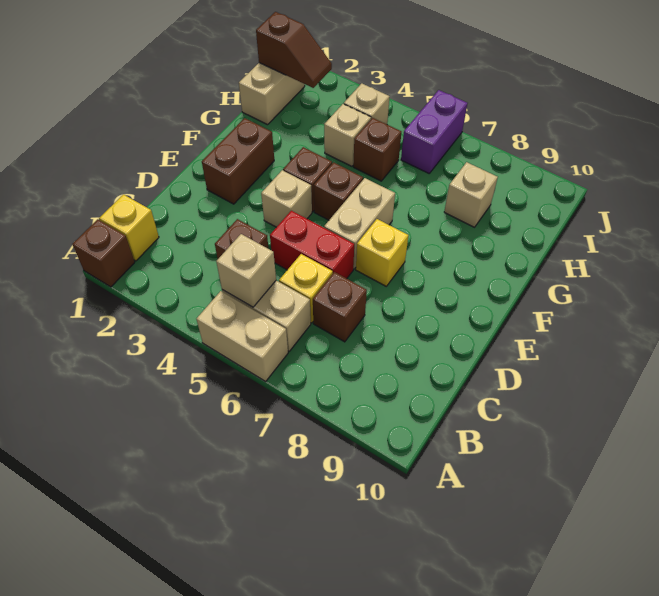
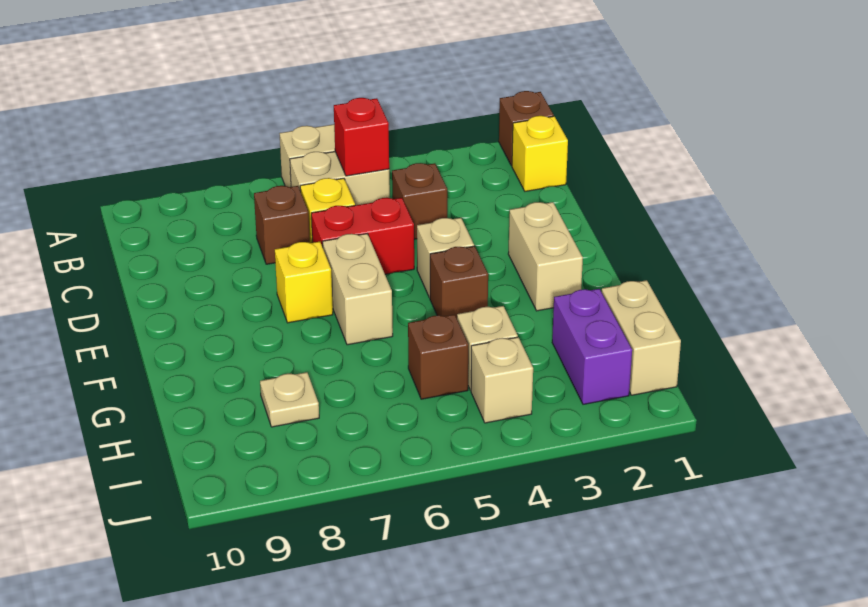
tan 1x1 brick [216,234,276,307] -> red 1x1 brick [334,98,389,176]
brown 1x2 brick [202,118,274,204] -> tan 1x2 brick [508,202,583,311]
brown 1x1 brick [314,162,363,220] -> none
tan 1x1 brick [444,162,498,227] -> tan 1x1 plate [260,372,319,427]
brown 1x2 slope [256,12,332,88] -> none
purple 1x2 brick [401,90,468,173] -> purple 1x2 brick moved to [552,289,632,404]

